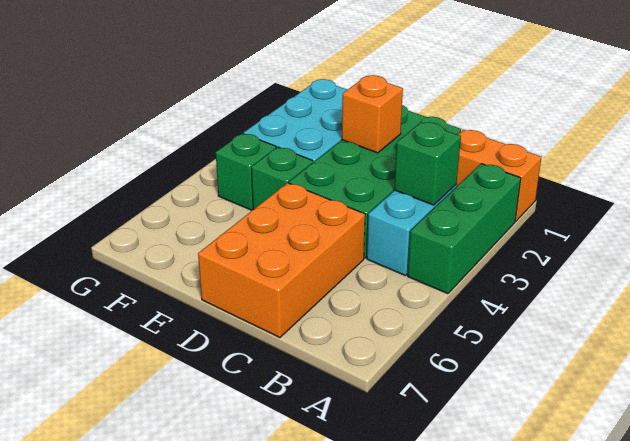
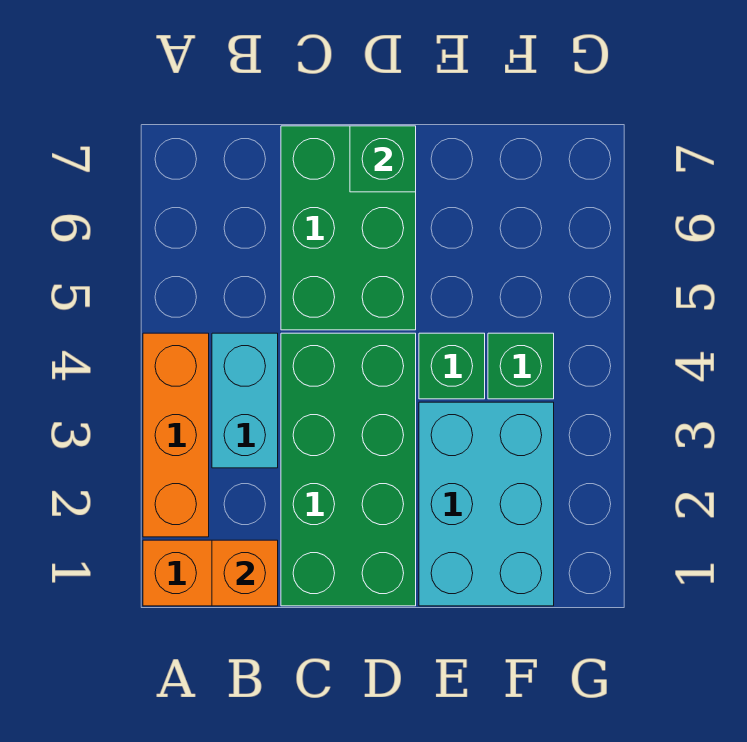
green 1x3 brick [408,164,521,294] -> orange 1x3 brick [143,333,209,537]
green 1x1 brick [394,122,461,205] -> green 1x1 brick moved to [350,126,416,192]
orange 2x3 brick [198,183,365,338] -> green 2x3 brick [281,126,416,330]
orange 1x1 brick [342,75,403,153] -> orange 1x1 brick moved to [212,540,278,606]

